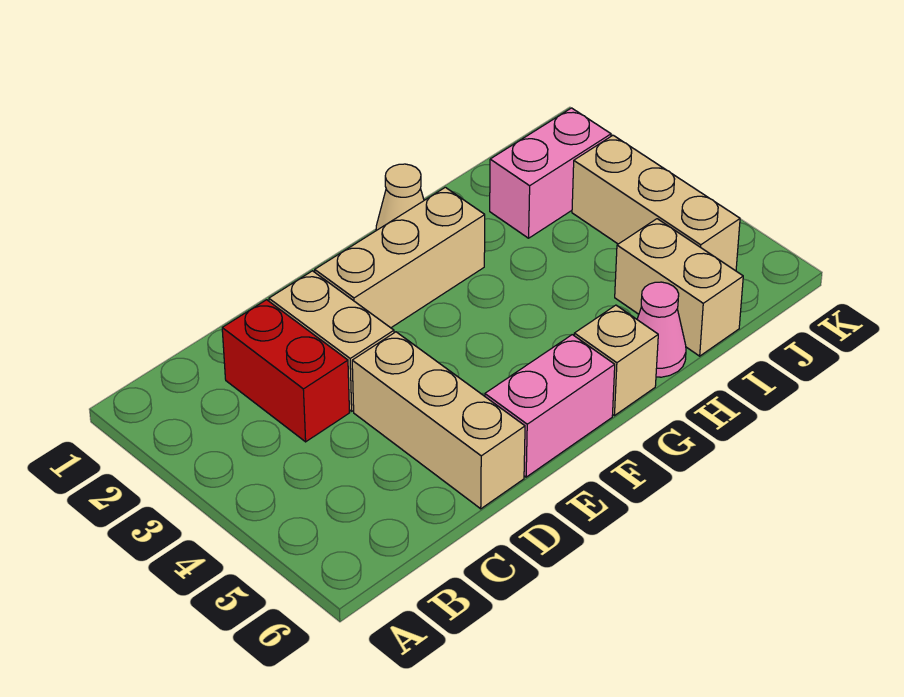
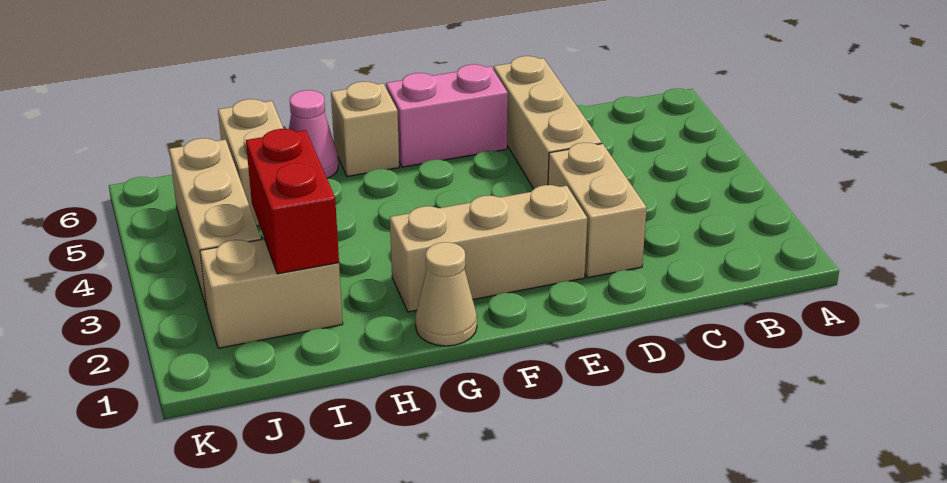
red 1x2 brick [222,300,349,442] -> red 1x2 brick moved to [246,129,339,274]
pink 1x2 brick [490,108,611,238] -> tan 1x2 brick [200,239,343,348]

